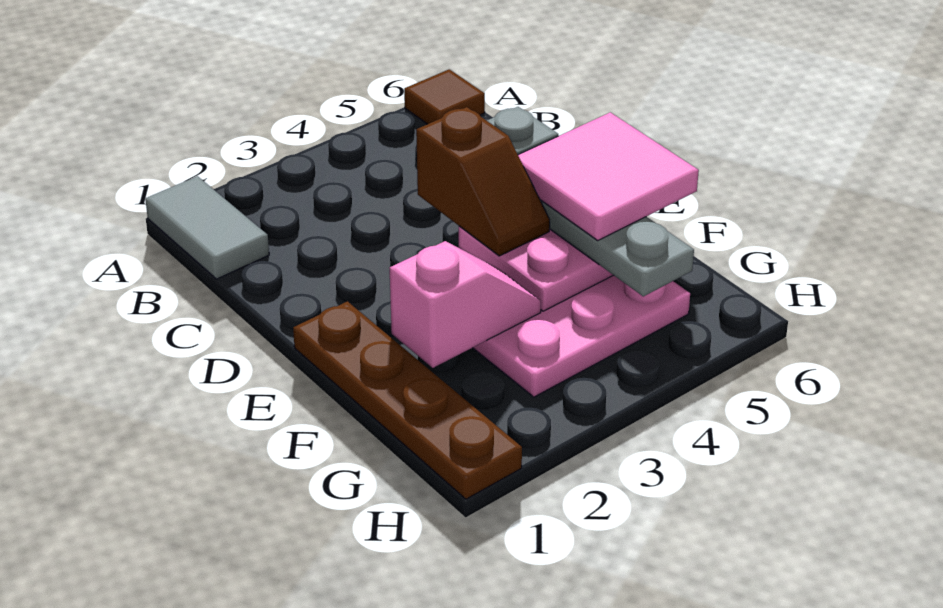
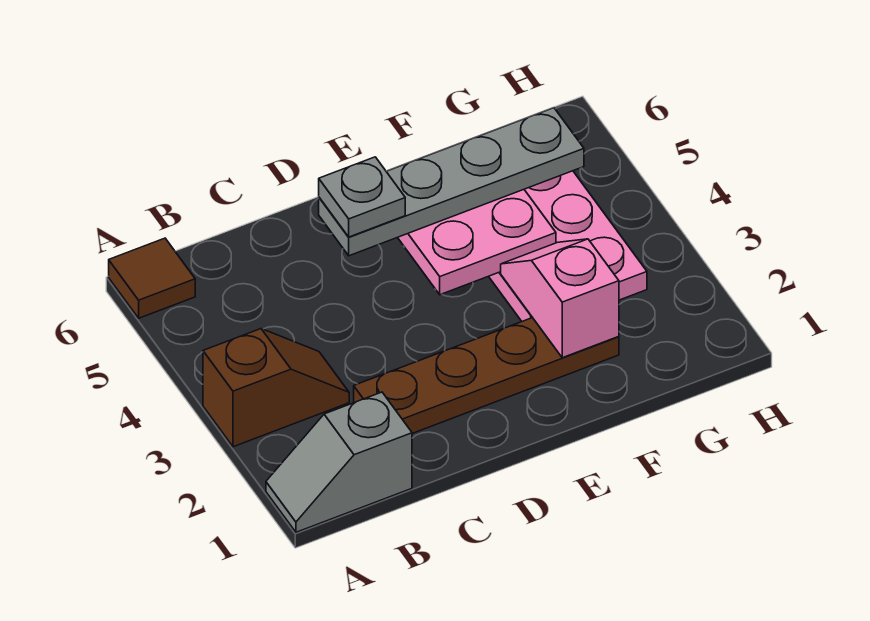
grey 1x2 tile [145,176,269,279] -> grey 1x2 slope [266,392,412,532]
brown 1x2 slope [416,107,550,256] -> brown 1x2 slope moved to [203,329,349,447]
brown 1x4 plate [293,301,522,499] -> brown 1x4 plate moved to [354,318,619,433]
pink 2x2 tile [518,112,699,240] -> none

